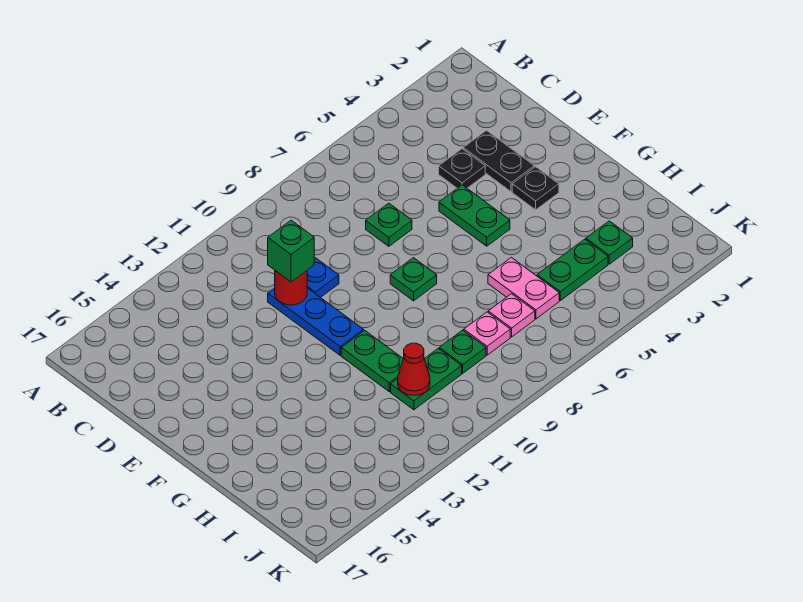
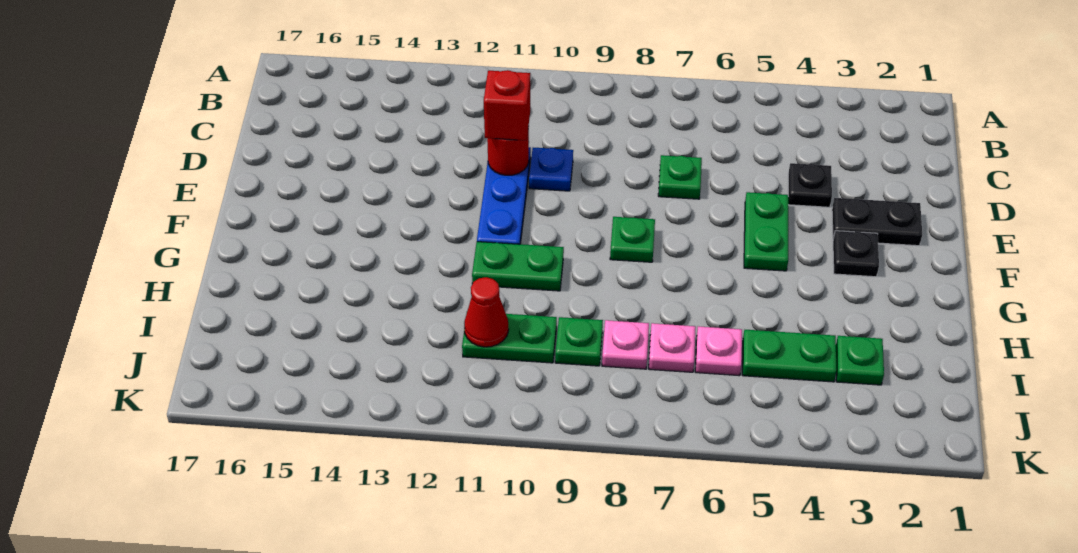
black 1x2 plate [463,131,534,192] -> black 1x2 plate turned to [832,198,922,246]
green 1x1 brick [268,220,314,282] -> red 1x1 brick [484,70,530,140]
green 1x2 plate [341,330,403,392] -> green 1x2 plate turned to [472,242,564,291]
pink 1x2 plate [488,257,559,319] -> pink 1x1 plate [695,326,742,376]

